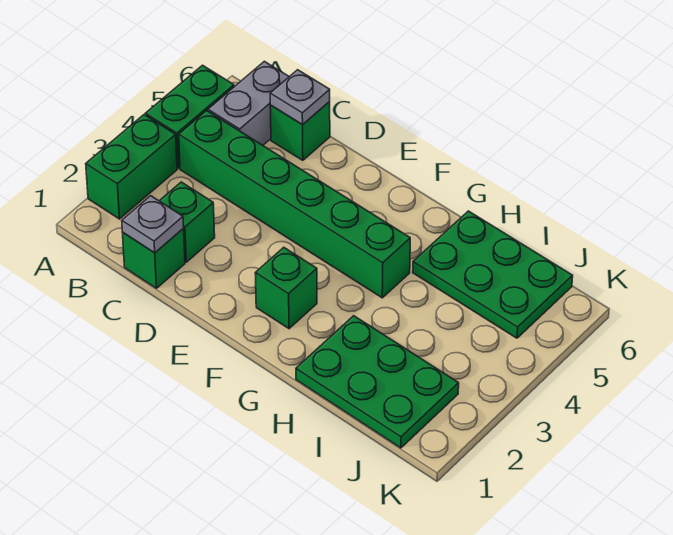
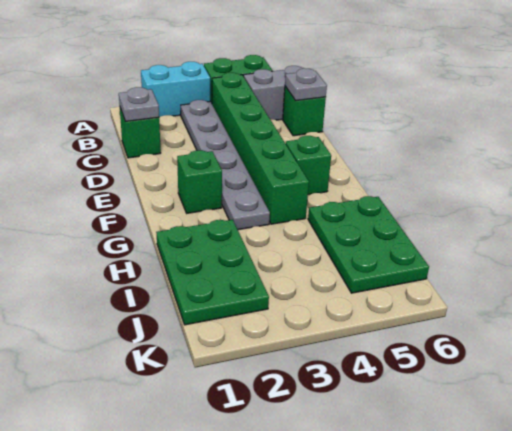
green 1x2 brick [86,115,177,219] -> cyan 1x2 brick [141,62,210,117]
none -> grey 1x6 plate [181,100,270,230]
green 1x1 brick [160,182,215,262] -> green 1x1 brick moved to [286,136,331,195]

